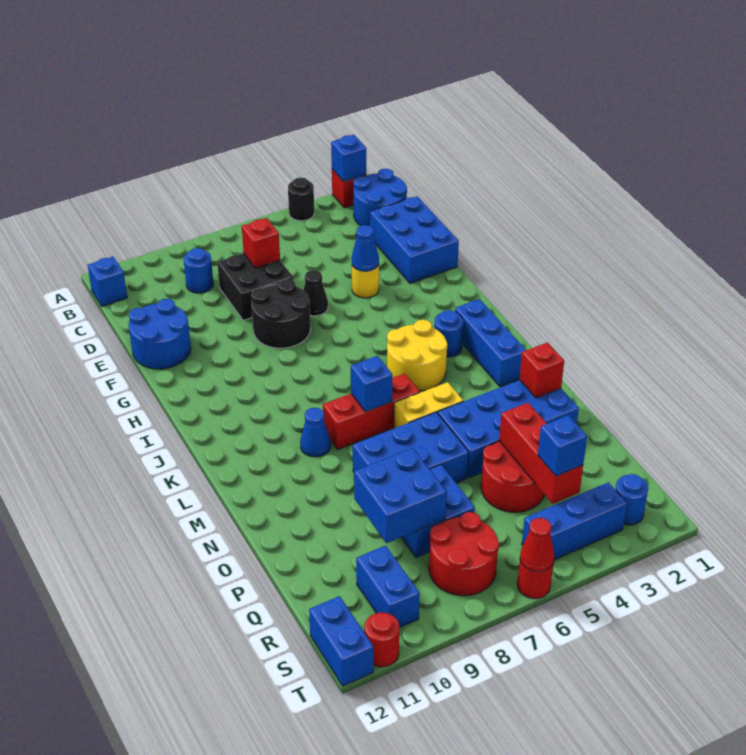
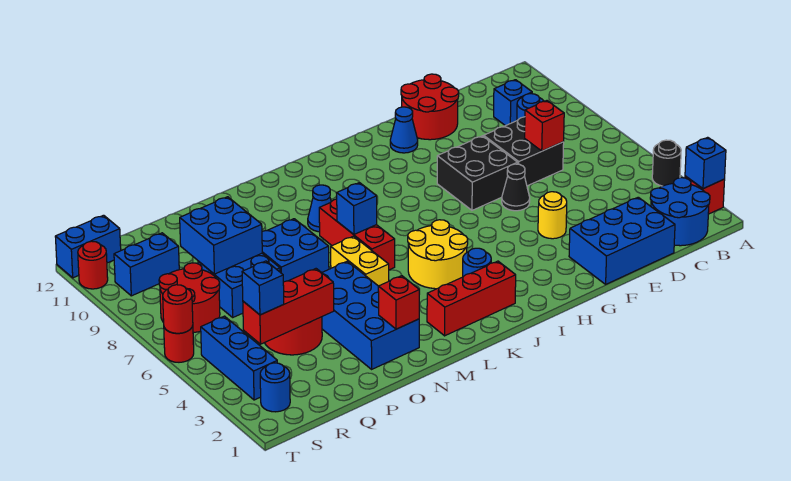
blue 1x1 brick [88,257,127,306] -> blue 1x1 brick moved to [494,80,532,126]
blue 2x2 round brick [129,299,191,369] -> red 2x2 round brick [401,74,459,140]
blue 1x1 cone [352,225,379,271] -> blue 1x1 cone moved to [390,107,418,153]
black 2x2 round brick [251,279,311,348] -> black 2x2 brick [437,136,518,210]
blue 1x3 brick [455,299,526,387] -> red 1x3 brick [427,261,516,336]
blue 2x3 brick [353,412,469,483] -> blue 2x2 brick [262,219,329,282]
red 1x1 cone [520,518,554,572] -> red 1x1 round brick [163,285,193,333]

